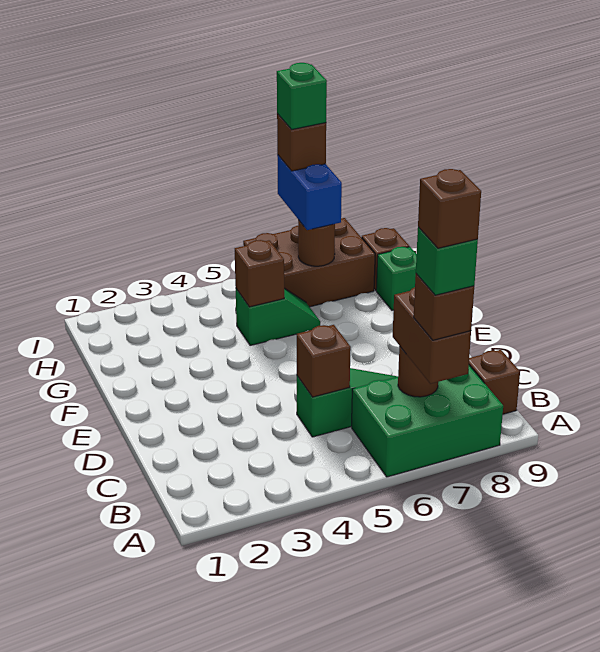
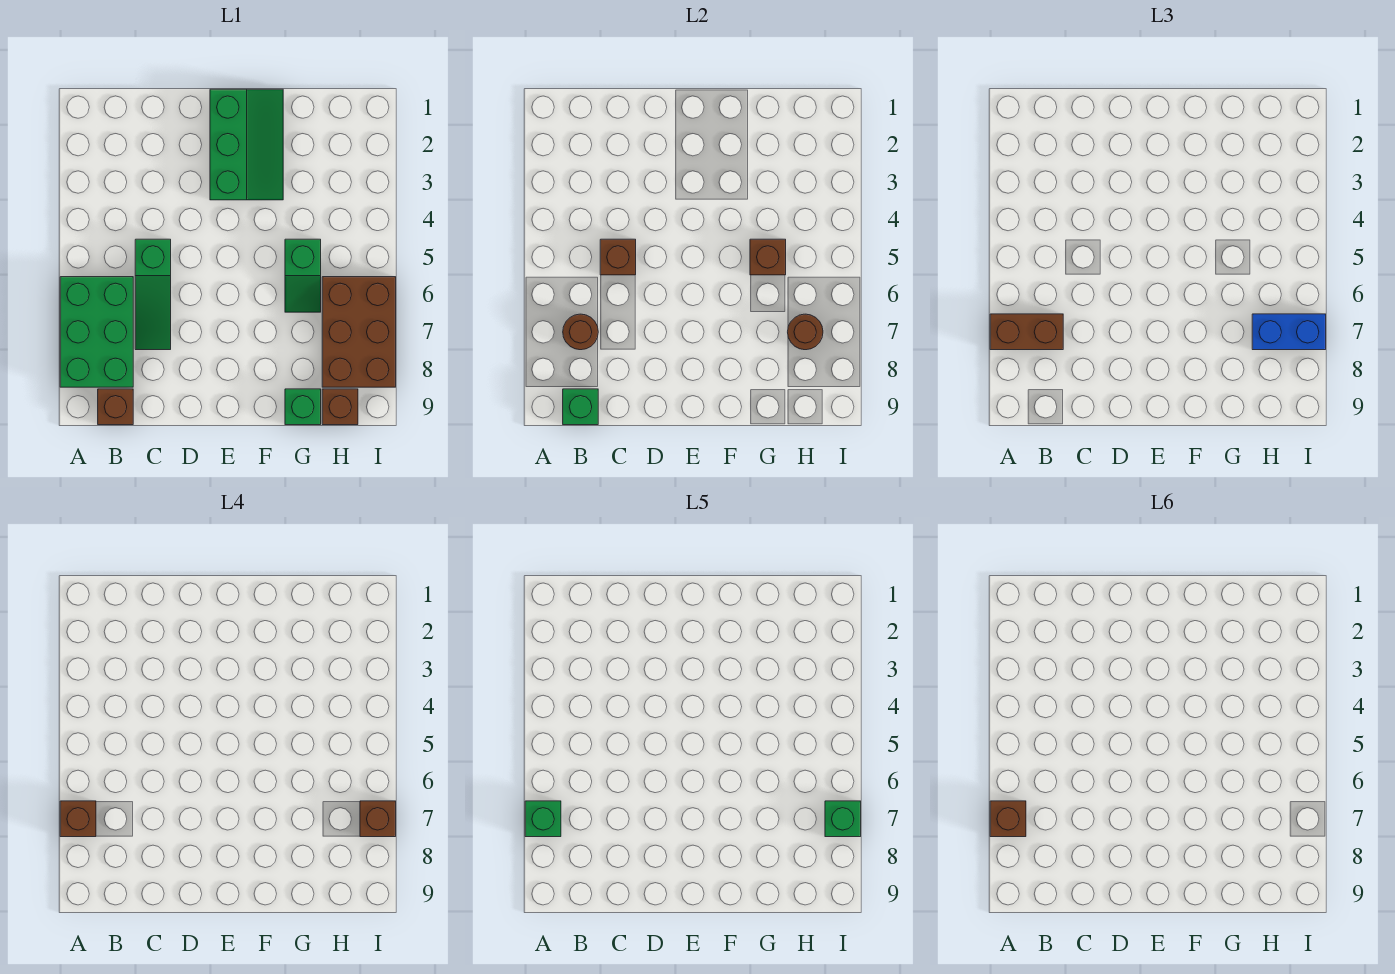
none -> green 1x1 brick [563,389,598,425]
none -> green 2x3 slope [210,89,283,200]

